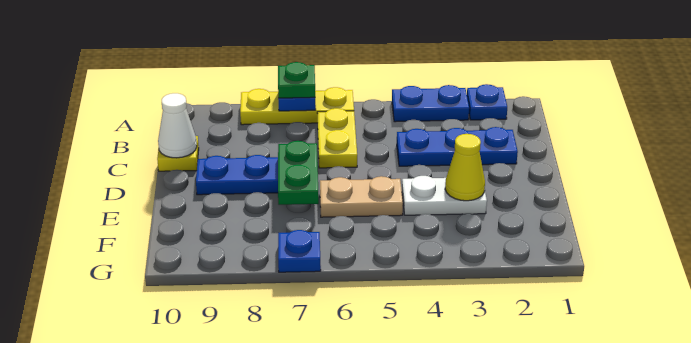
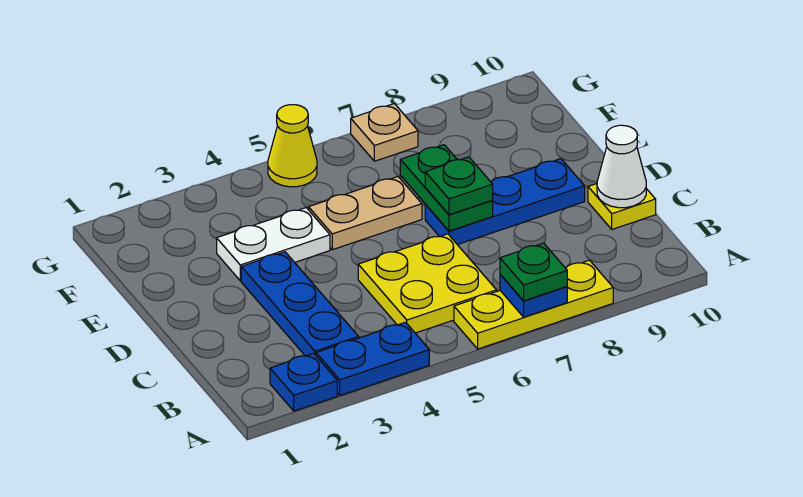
yellow 1x2 plate [317,108,357,168] -> yellow 2x2 plate [358,234,496,333]
blue 1x3 plate [397,127,518,166] -> blue 1x3 plate turned to [241,252,359,356]
none -> green 1x1 plate [425,157,493,215]
yellow 1x1 cone [445,134,485,201] -> yellow 1x1 cone moved to [268,105,317,187]
blue 1x1 plate [278,230,321,272] -> tan 1x1 plate [351,104,418,161]

